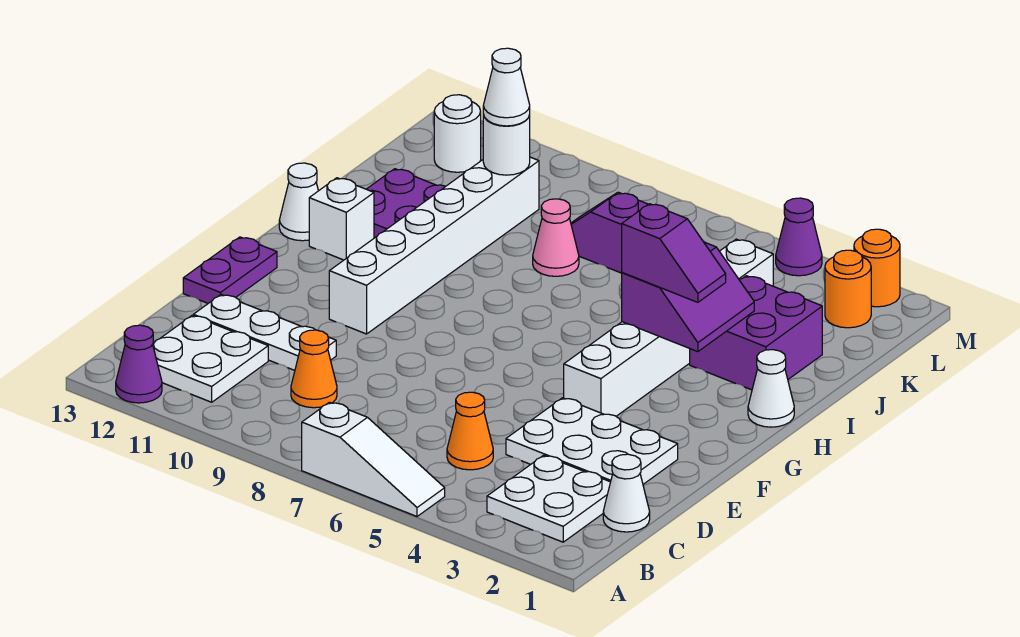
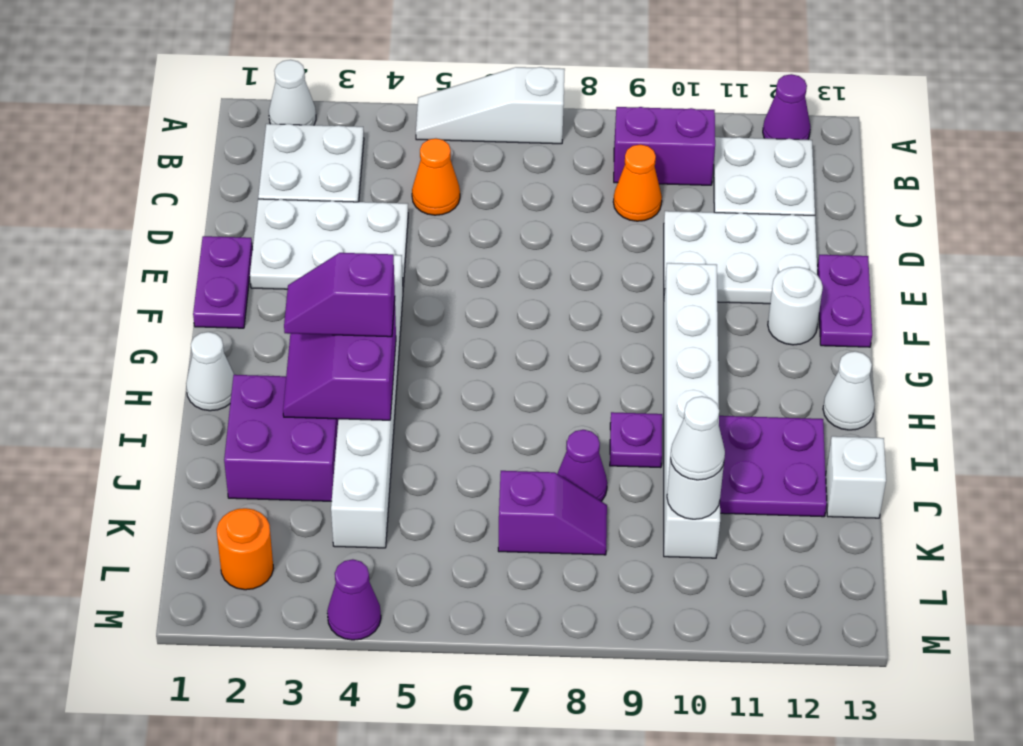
none -> purple 1x2 brick [614,107,715,185]
white 1x1 cone [603,454,650,532] -> white 1x1 cone moved to [269,60,316,125]
white 1x3 plate [193,295,336,370] -> white 2x3 plate [664,211,818,304]
none -> purple 1x2 plate [193,236,252,328]
white 1x1 brick [309,178,374,260] -> white 1x1 brick moved to [826,436,886,518]
none -> purple 1x1 plate [610,412,662,468]
pink 1x1 cone [533,199,579,276] -> purple 1x1 cone [557,430,607,501]
white 1x1 round brick [434,95,481,172] -> white 1x1 round brick moved to [768,267,823,345]
orange 1x1 round brick [854,229,900,307] -> none

